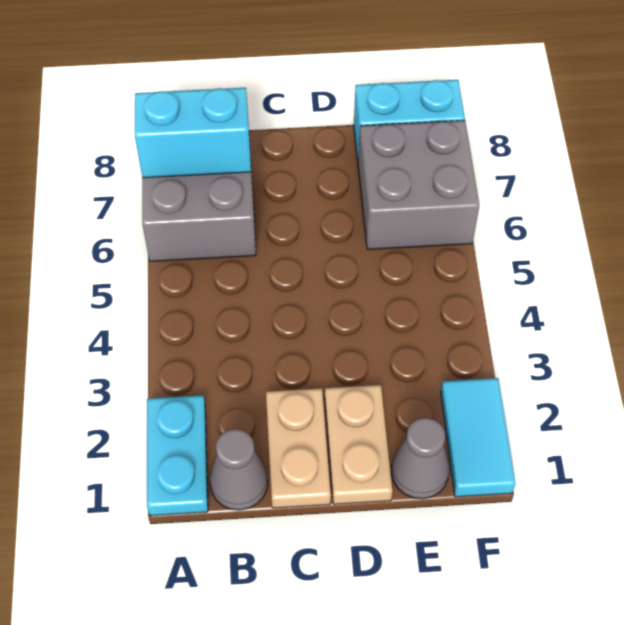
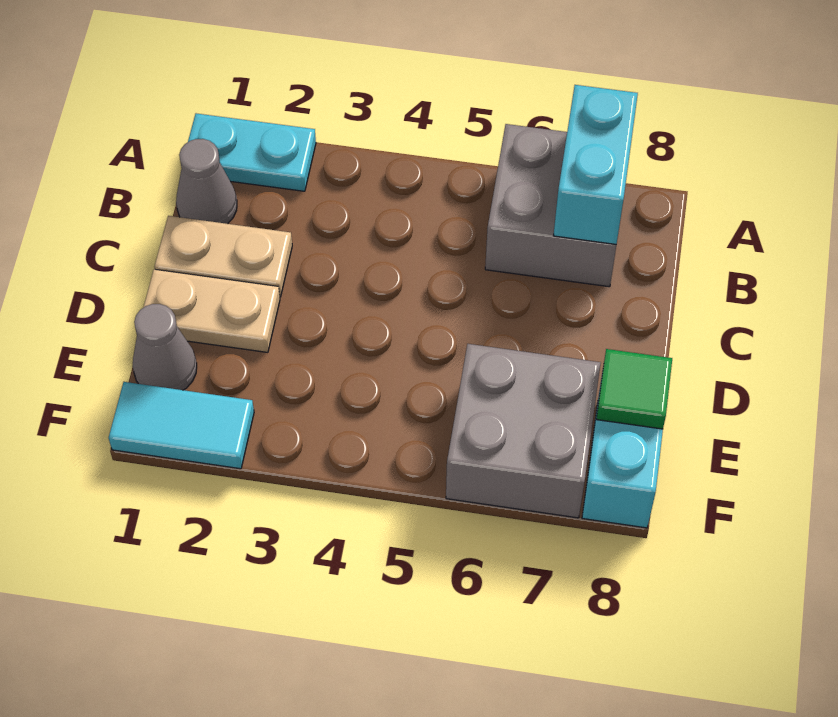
none -> green 1x1 tile [596,349,672,429]

